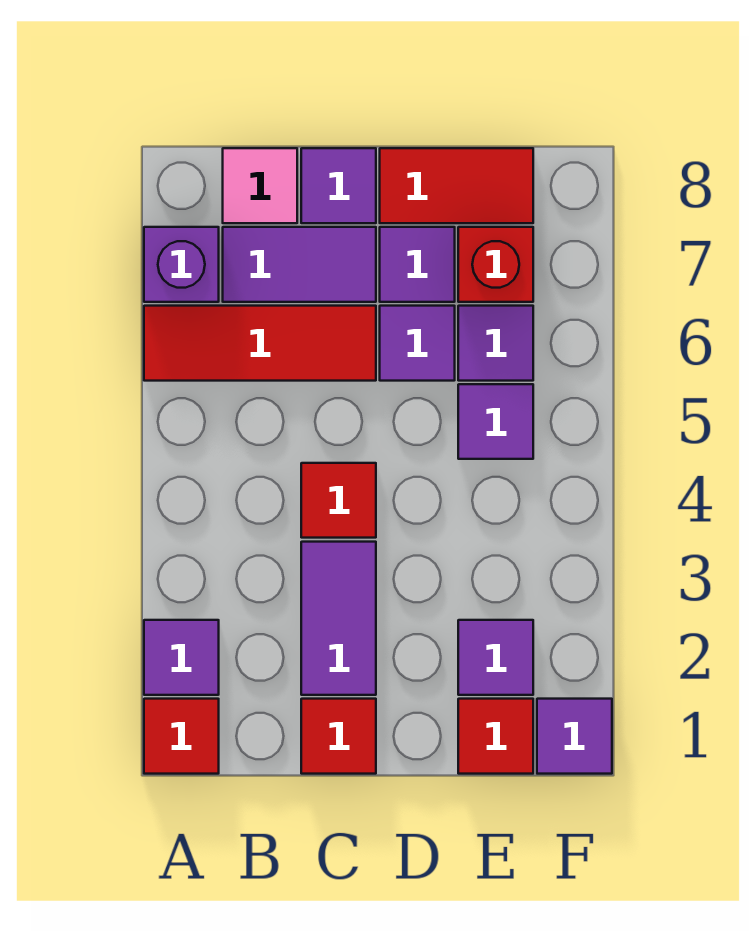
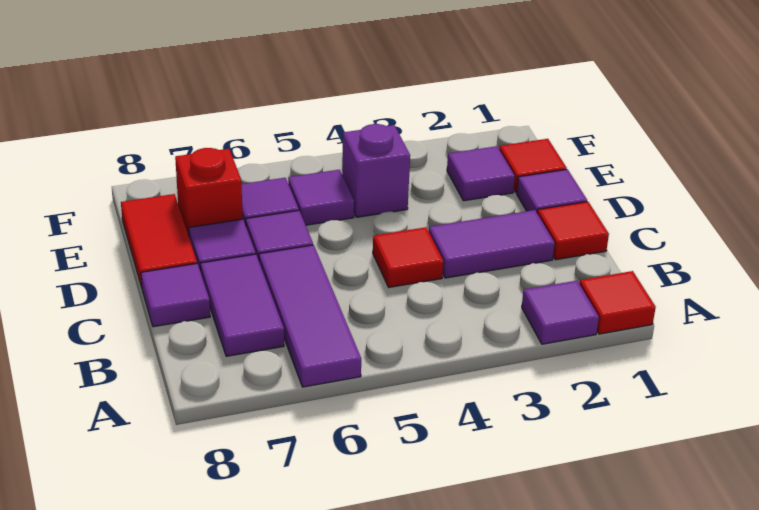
red 1x3 tile [144,306,376,381] -> purple 1x3 tile [259,245,361,387]
purple 1x1 brick [144,227,219,302] -> purple 1x1 brick moved to [342,124,410,217]
pink 1x1 tile [223,148,297,223] -> none
purple 1x1 tile [537,699,612,774] -> purple 1x1 tile moved to [517,169,587,212]

